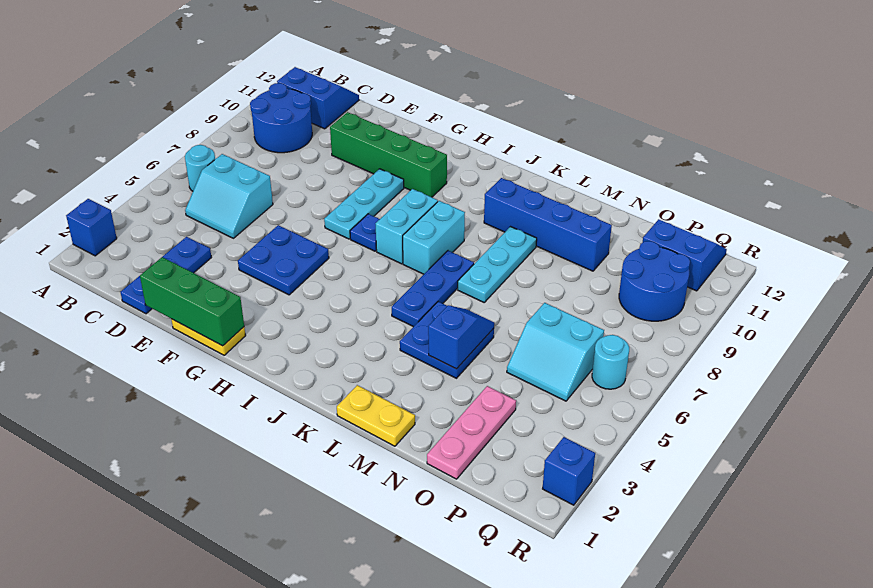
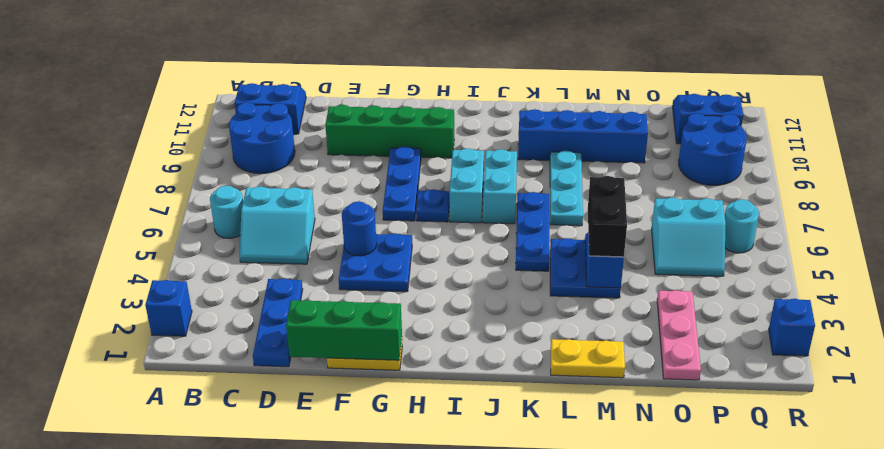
none -> blue 1x1 round brick [342,201,377,256]
cyan 1x3 plate [324,169,404,239] -> blue 1x3 plate [383,147,421,221]
none -> black 1x2 brick [588,176,627,257]

